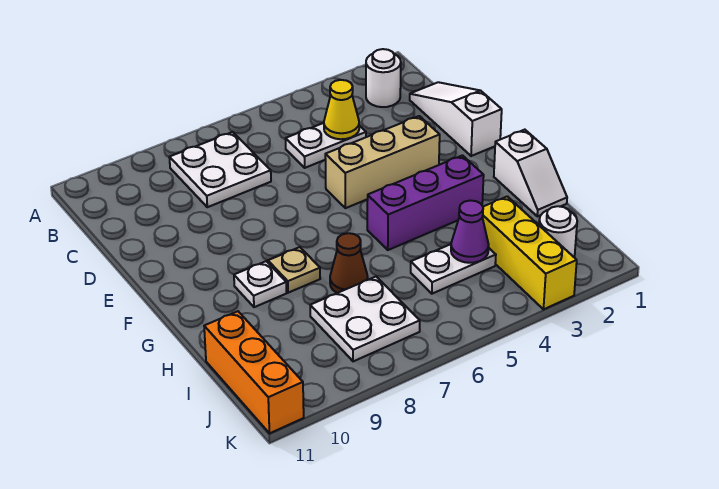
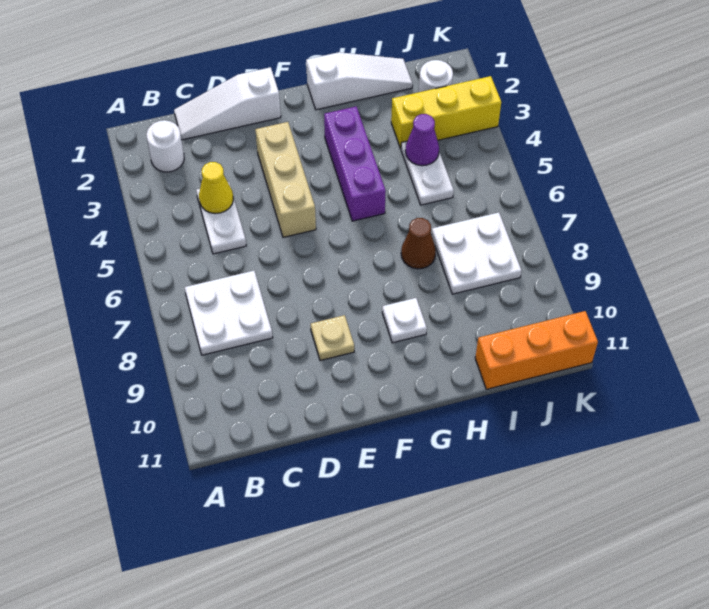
white 1x2 slope [494,130,567,216] -> white 1x3 slope [306,52,413,110]
tan 1x1 plate [268,247,320,293] -> tan 1x1 plate moved to [311,315,354,361]

